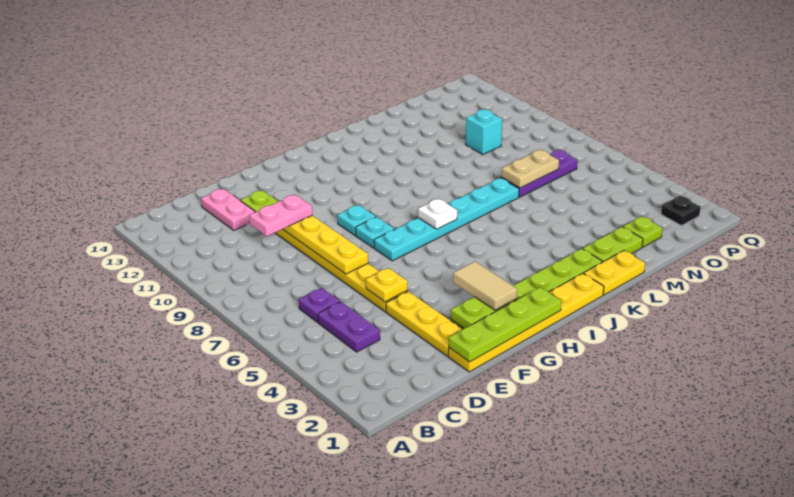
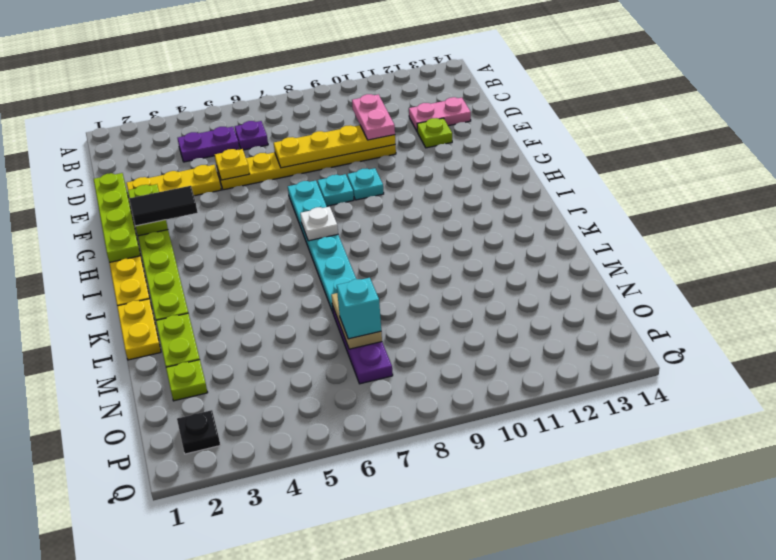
tan 1x2 tile [453,262,517,310] -> black 1x2 tile [129,186,198,226]
cyan 1x1 brick [466,109,502,155] -> cyan 1x1 brick moved to [337,278,381,339]

